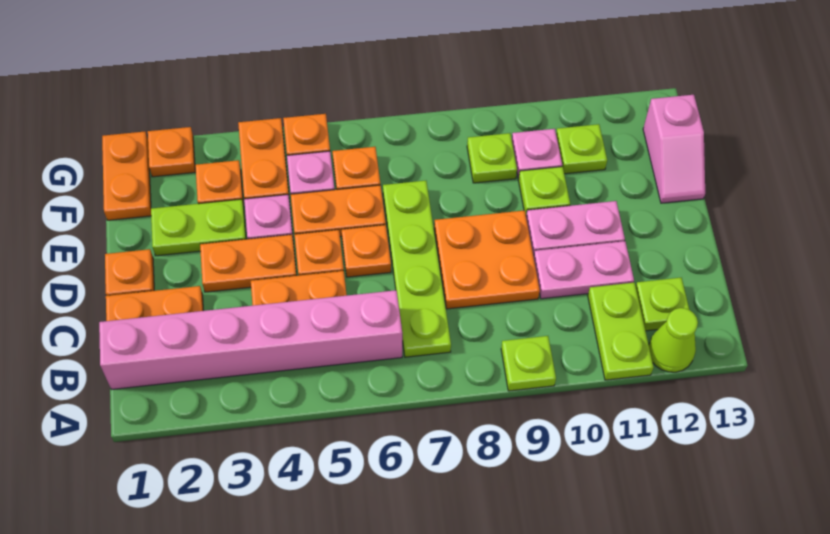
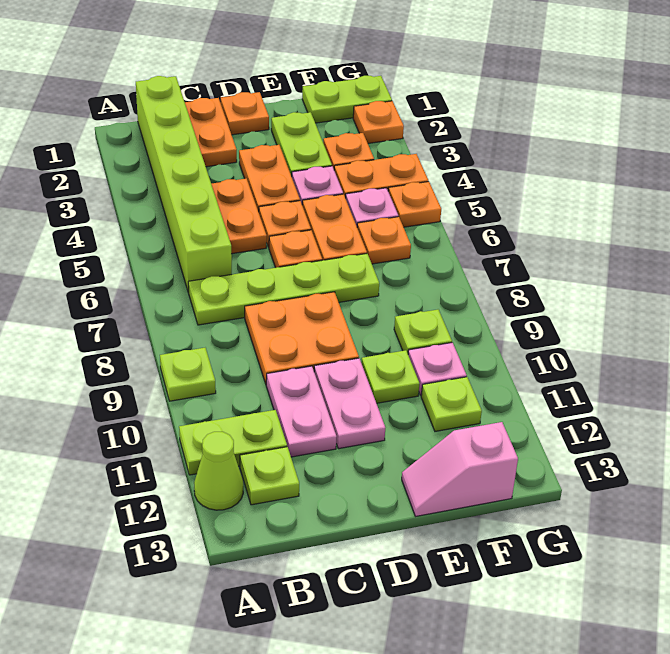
pink 1x6 brick [99,290,402,390] -> lime 1x6 brick [136,76,232,293]
orange 1x2 plate [102,131,151,220] -> lime 1x2 plate [302,76,392,123]

